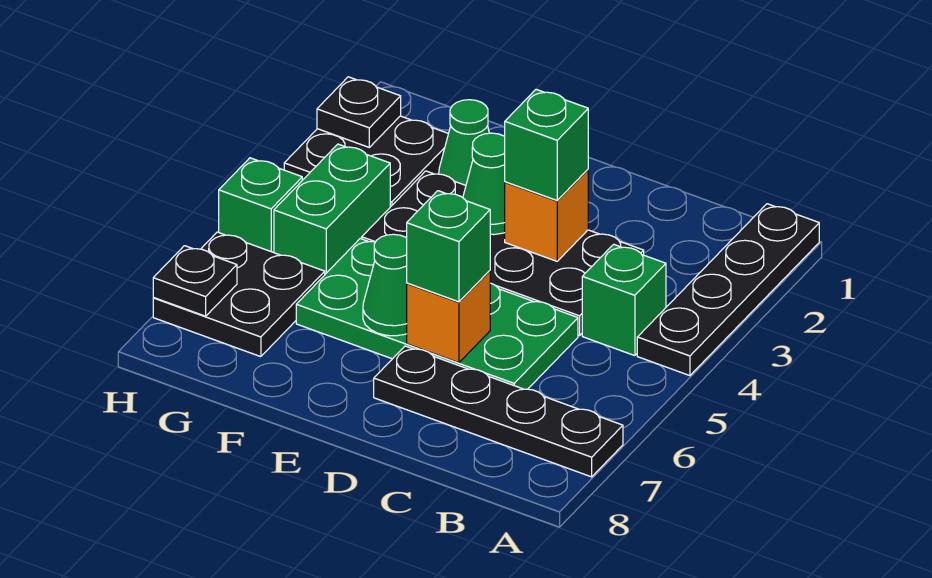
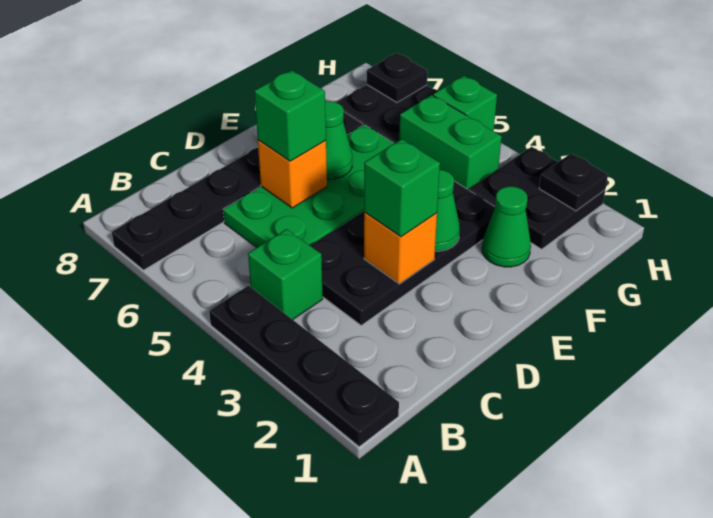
black 1x4 plate [374,346,623,477] -> black 1x6 plate [112,112,363,270]

